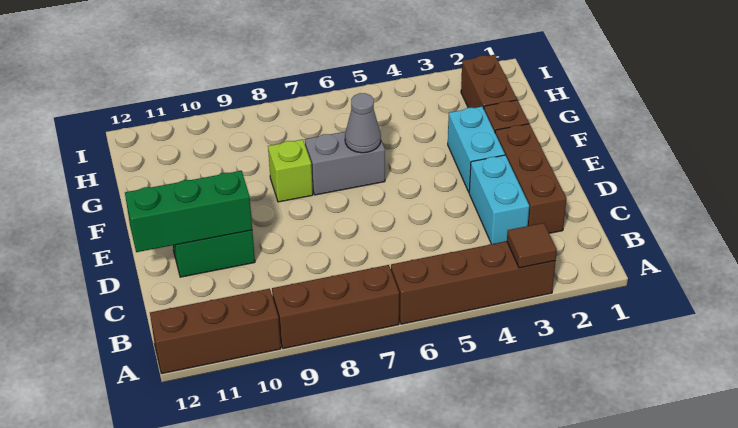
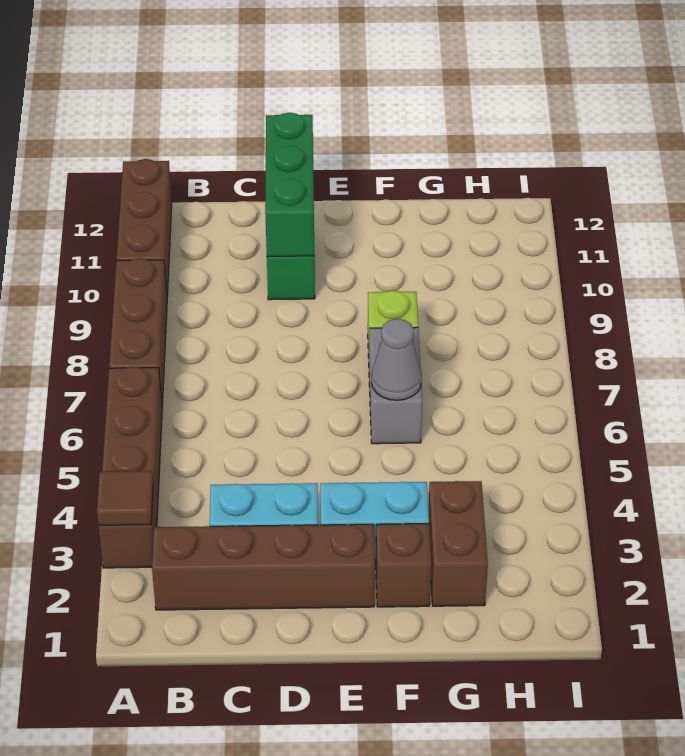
brown 1x3 brick [495,124,566,233] -> brown 1x4 brick [152,524,375,610]
brown 1x2 brick [461,55,517,109] -> brown 1x2 brick turned to [428,481,488,606]

